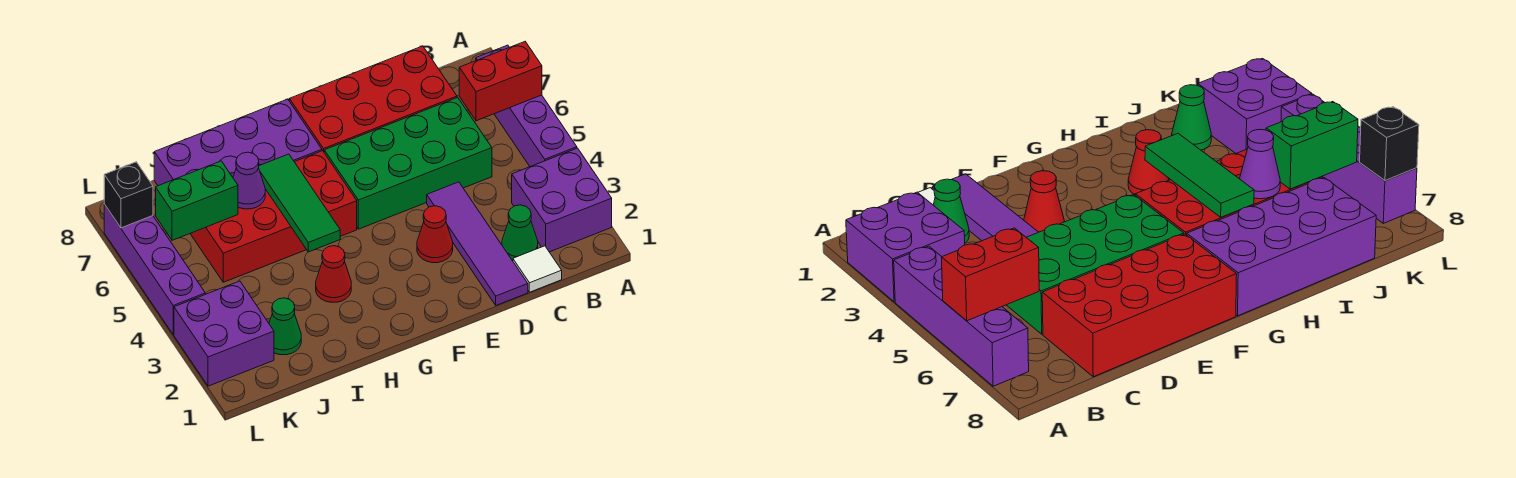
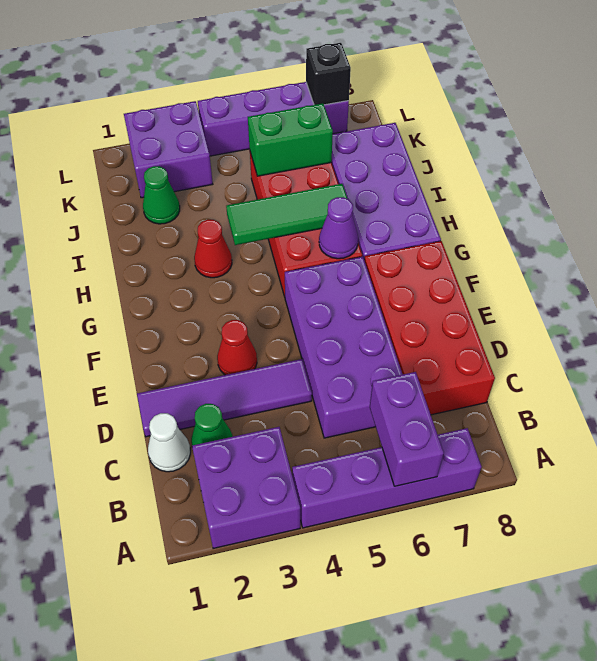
red 1x2 brick [459,42,542,121] -> purple 1x2 brick [370,372,444,486]
white 1x1 tile [513,246,562,292] -> white 1x1 cone [148,413,190,472]
green 2x4 brick [324,98,492,229] -> purple 2x4 brick [285,256,403,438]
purple 1x1 cone [233,152,265,209] -> purple 1x1 cone moved to [319,197,358,259]
green 1x2 brick [156,161,238,240] -> green 1x2 brick turned to [248,103,333,176]

